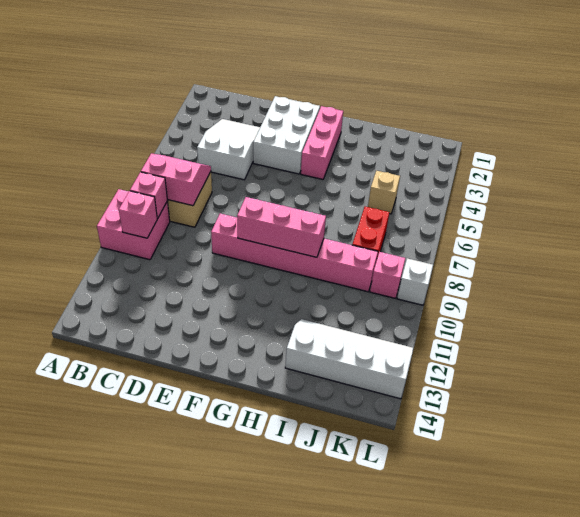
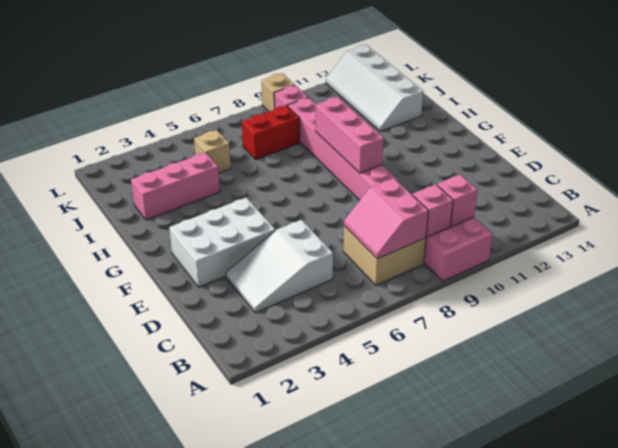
pink 1x3 brick [301,106,343,179] -> pink 1x3 brick moved to [131,153,220,220]
white 1x1 brick [397,258,433,305] -> tan 1x1 brick [261,73,294,111]

